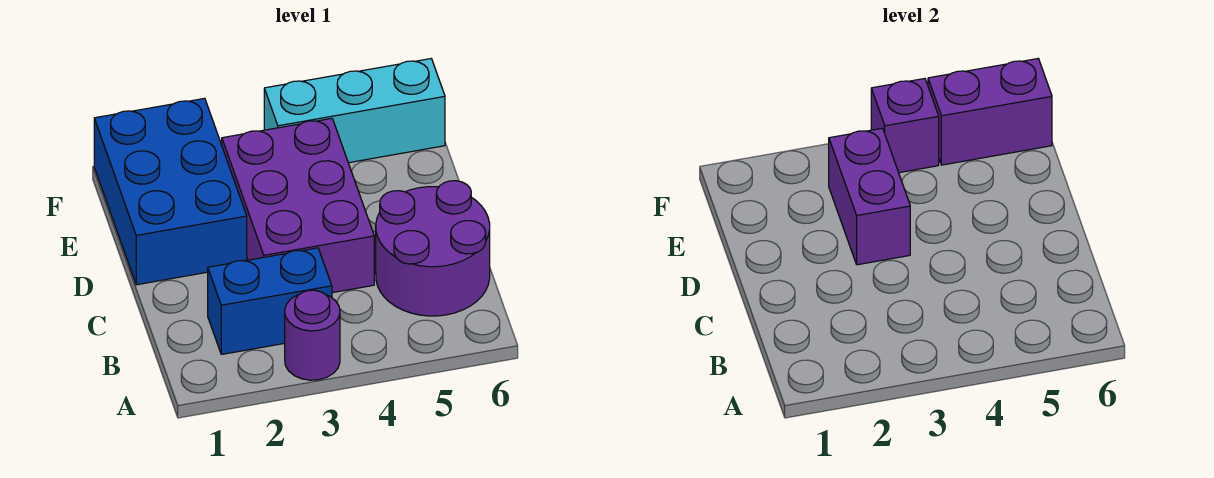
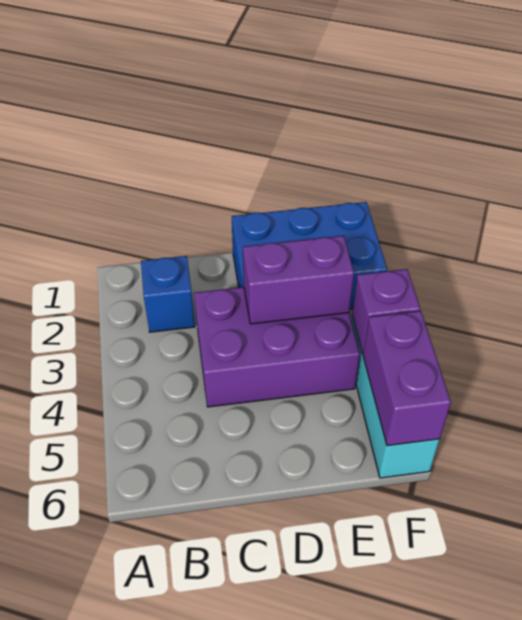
purple 1x1 round brick [285,290,340,380] -> none
blue 1x2 brick [208,248,332,354] -> blue 1x1 brick [141,256,195,332]
purple 2x2 round brick [376,181,490,316] -> none

